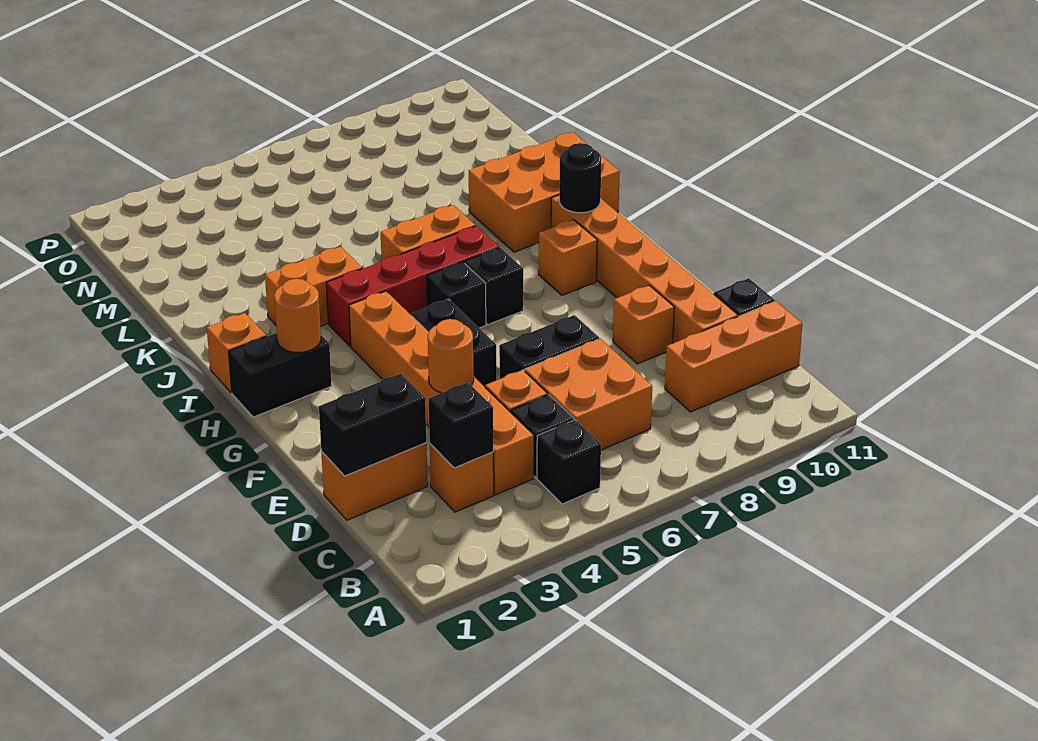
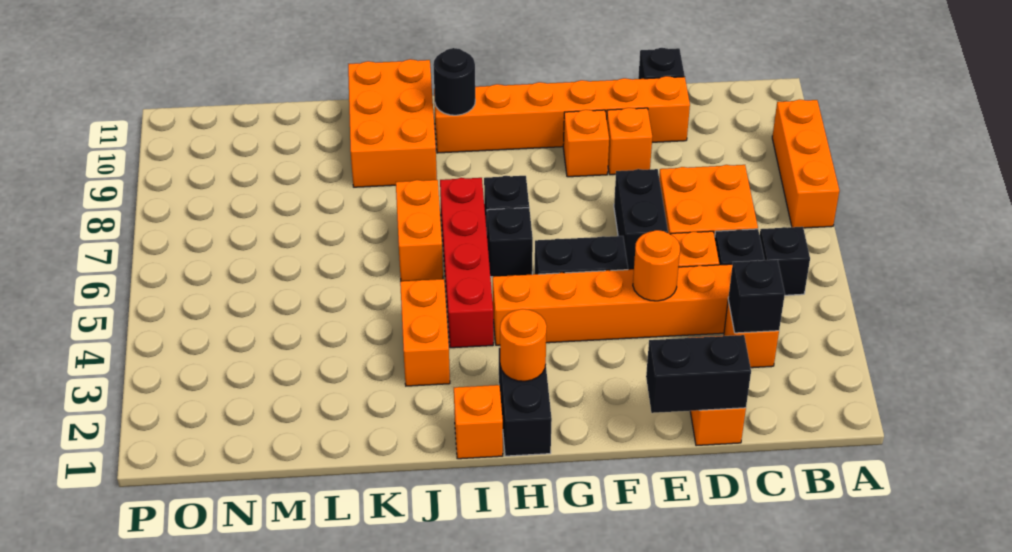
orange 1x3 brick [665,301,802,412] -> orange 1x3 brick moved to [772,100,839,228]
black 1x2 brick [319,374,426,476] -> black 1x2 brick turned to [646,335,751,413]
orange 1x1 brick [539,220,597,295] -> orange 1x1 brick moved to [563,110,609,177]

